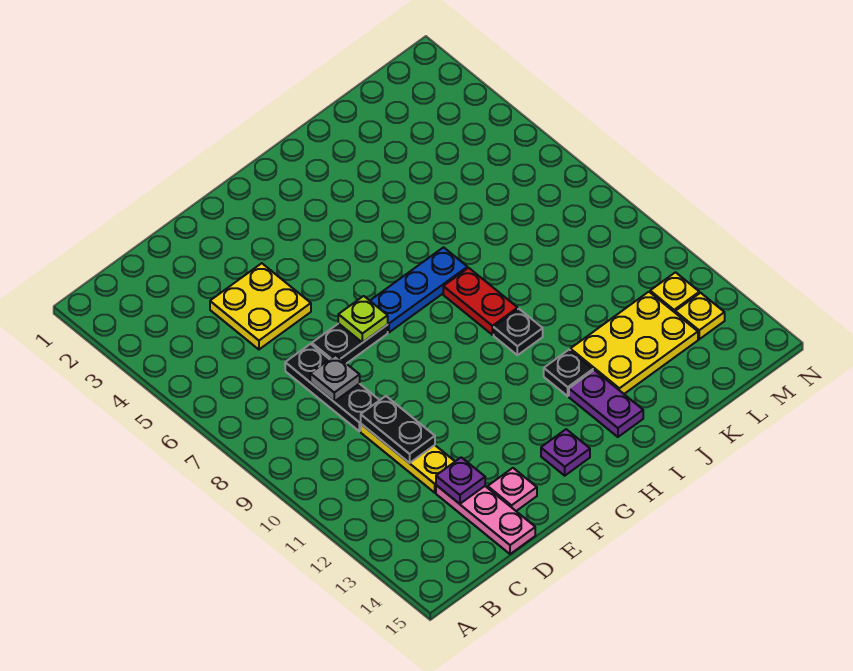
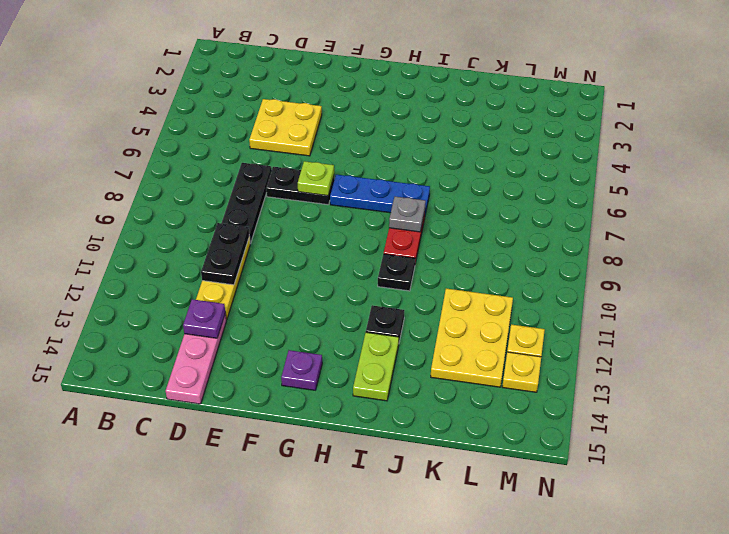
grey 1x1 plate [310,355,360,401] -> grey 1x1 plate moved to [389,197,426,232]
pink 1x1 plate [488,468,537,511] -> none
purple 1x2 plate [569,370,643,437] -> lime 1x2 plate [353,332,399,401]
yellow 2x3 plate [570,292,698,394] -> yellow 2x3 plate turned to [431,288,513,387]

